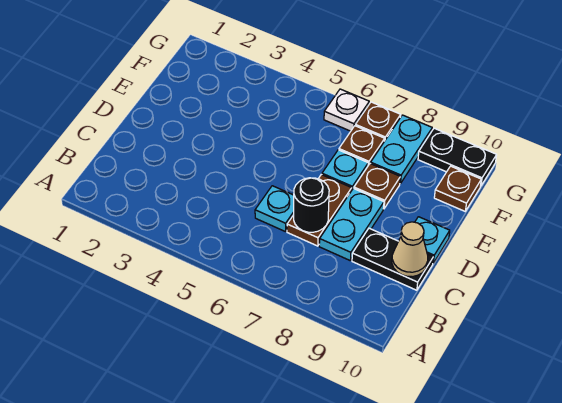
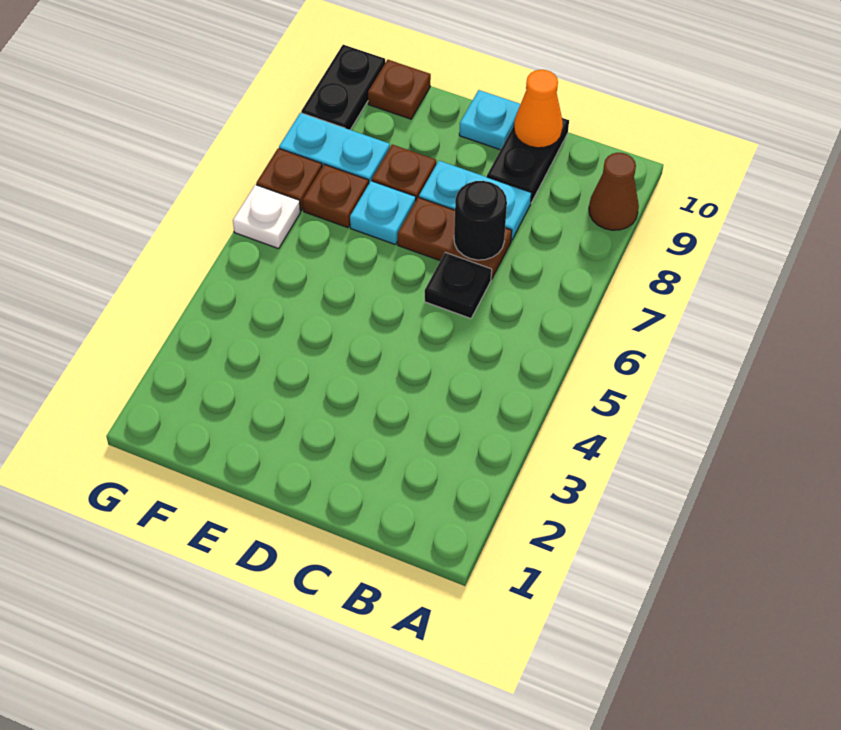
none -> brown 1x1 cone [589,153,639,230]
cyan 1x1 plate [255,186,294,232] -> black 1x1 plate [425,252,492,319]
tan 1x1 cone [392,222,428,277] -> orange 1x1 cone [514,70,563,148]

